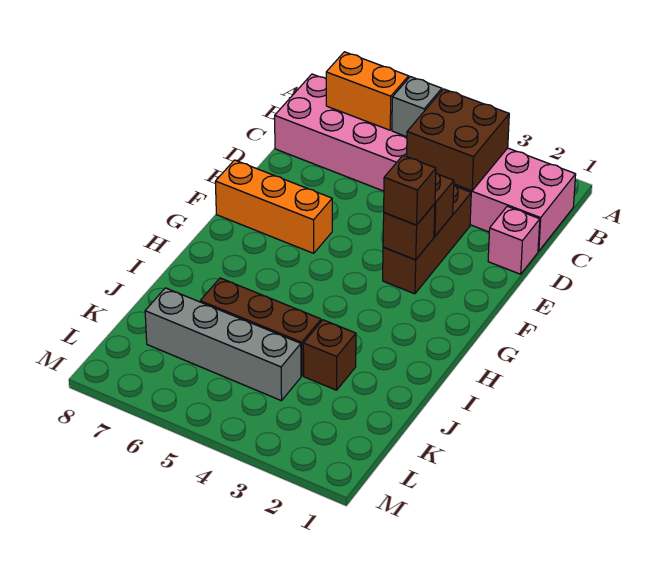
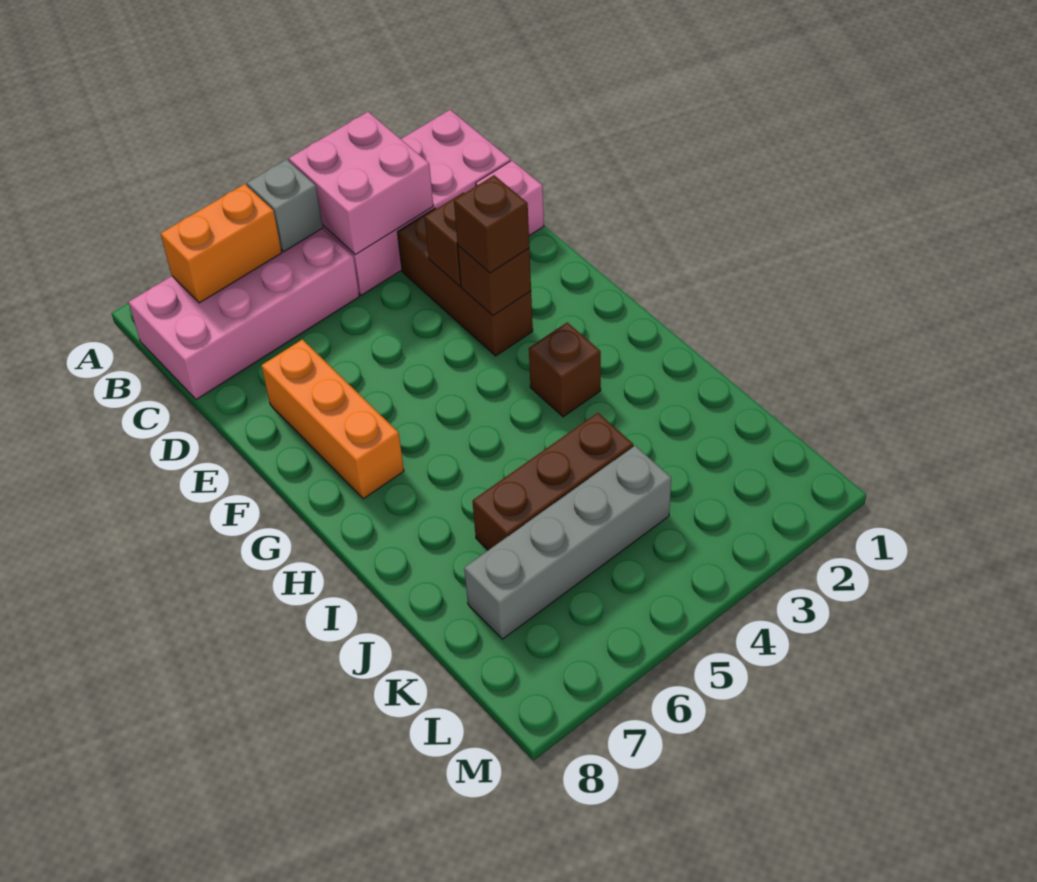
brown 2x2 brick [407,89,509,191] -> pink 2x2 brick [289,112,433,254]
orange 1x3 brick [215,160,332,253] -> orange 1x3 brick turned to [262,339,404,499]
brown 1x1 brick [303,320,356,390] -> brown 1x1 brick moved to [529,322,601,417]

